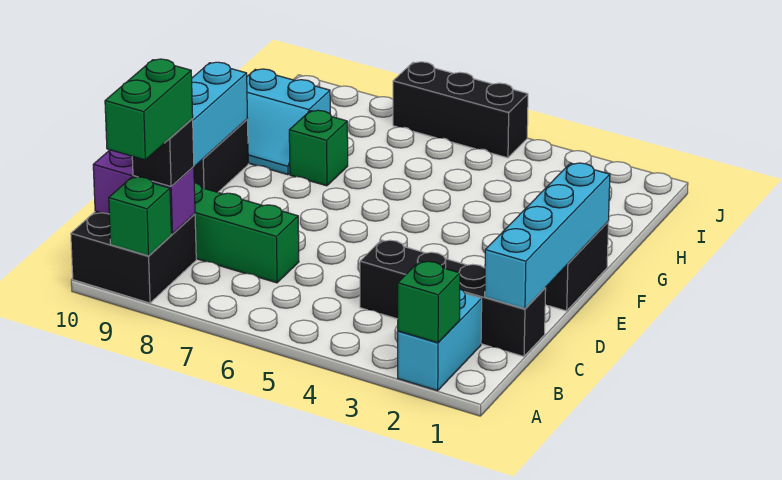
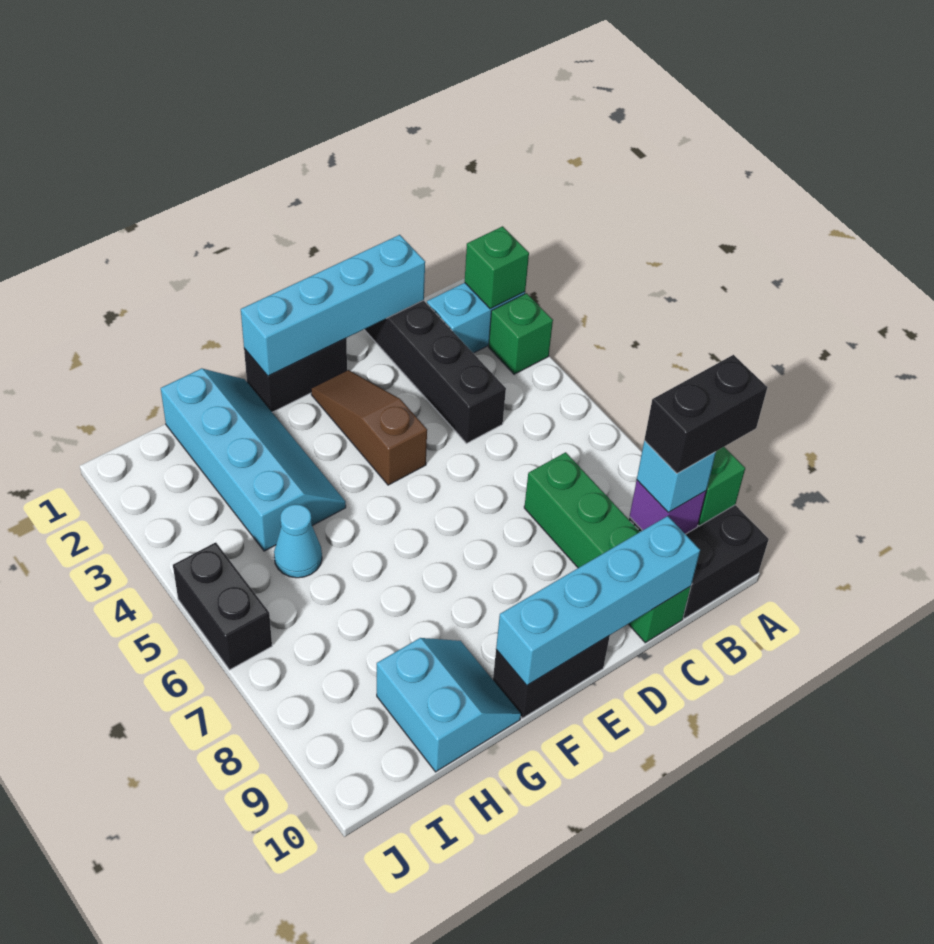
green 1x2 brick [105,59,193,160] -> black 1x2 brick [644,355,767,474]
purple 1x2 brick [93,150,195,234] -> purple 1x1 brick [630,480,706,534]
black 1x1 brick [132,119,194,186] -> cyan 1x1 brick [637,441,716,512]
none -> brown 1x3 slope [311,370,427,485]
none -> cyan 2x4 slope [161,368,346,551]
green 1x1 brick [289,110,348,186] -> green 1x1 brick moved to [489,293,553,374]
none -> cyan 1x1 cone [274,504,322,578]
black 1x3 brick [393,62,528,158] -> black 1x2 brick [173,542,272,670]

